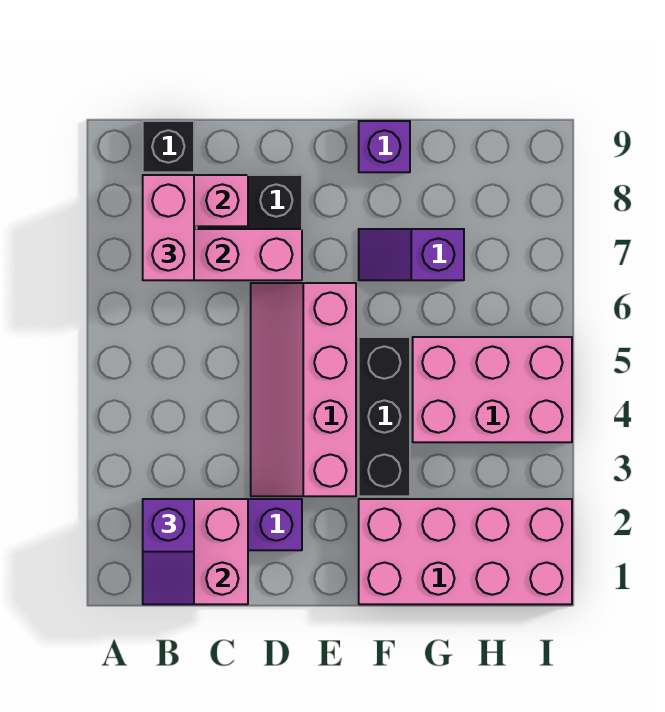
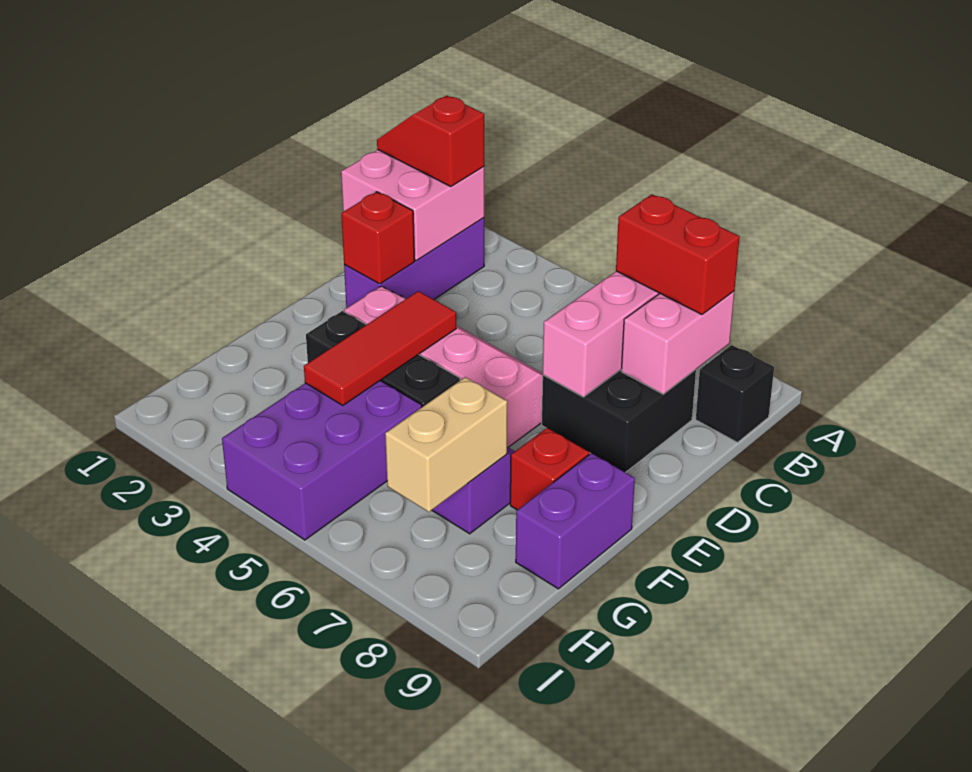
purple 1x2 slope [143,499,194,604] -> red 1x2 slope [377,96,484,187]
pink 1x2 brick [143,175,194,280] -> red 1x2 brick [616,194,739,315]
none -> red 1x1 brick [341,192,414,284]
none -> red 1x3 tile [304,291,456,405]
pink 2x4 brick [359,499,572,604] -> none
none -> red 1x1 brick [510,428,589,510]
purple 1x1 brick [359,121,410,172] -> purple 1x2 brick [516,453,635,589]
pink 2x3 brick [413,337,572,442] -> purple 2x3 brick [222,380,422,540]
none -> tan 1x2 brick [385,377,507,512]

